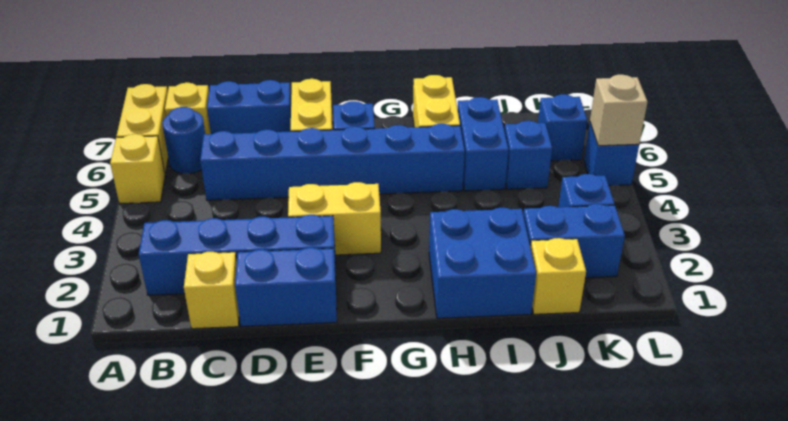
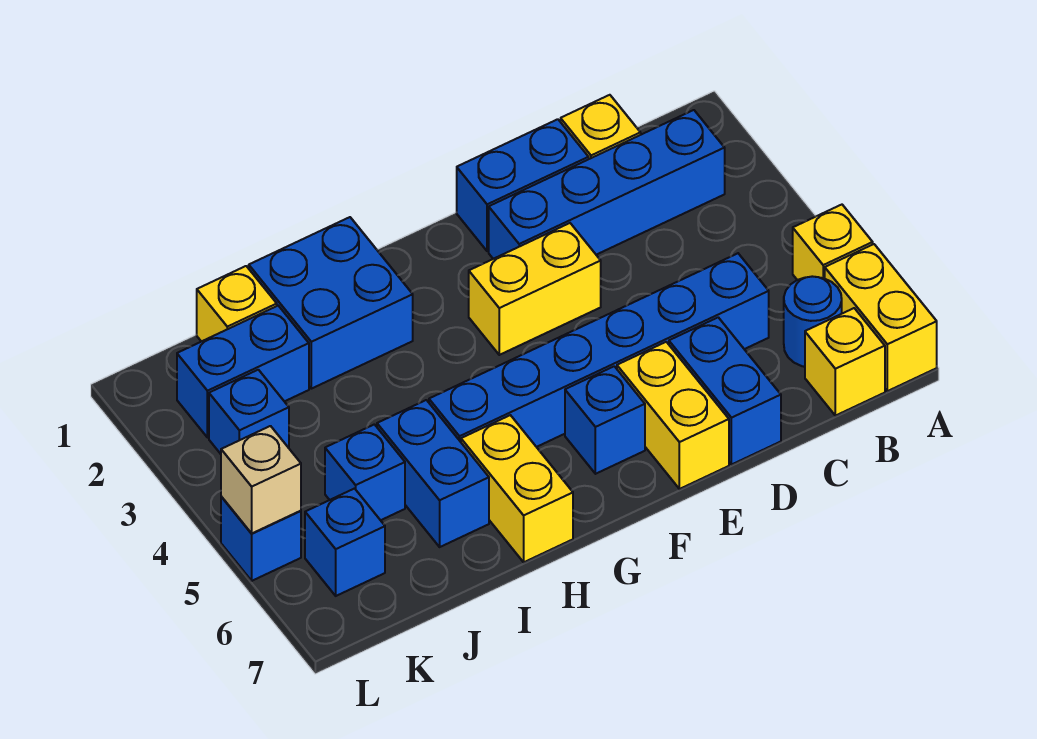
blue 1x2 brick [207,80,291,134] -> blue 1x2 brick turned to [669,317,781,465]

